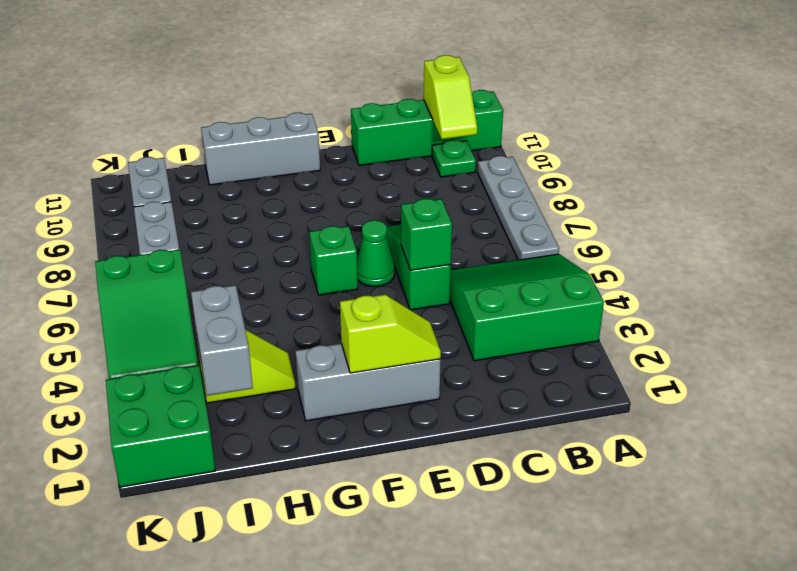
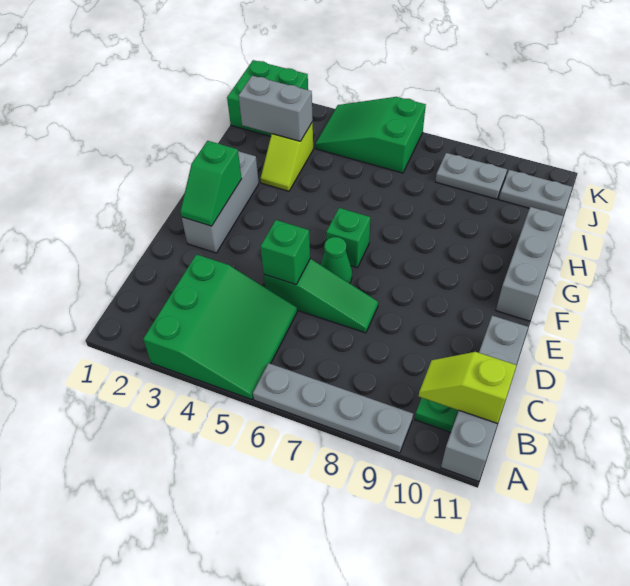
green 1x4 brick [351,90,503,165] -> grey 1x4 brick [441,316,528,481]
lime 1x2 slope [340,295,441,373] -> green 1x2 slope [180,141,242,226]

